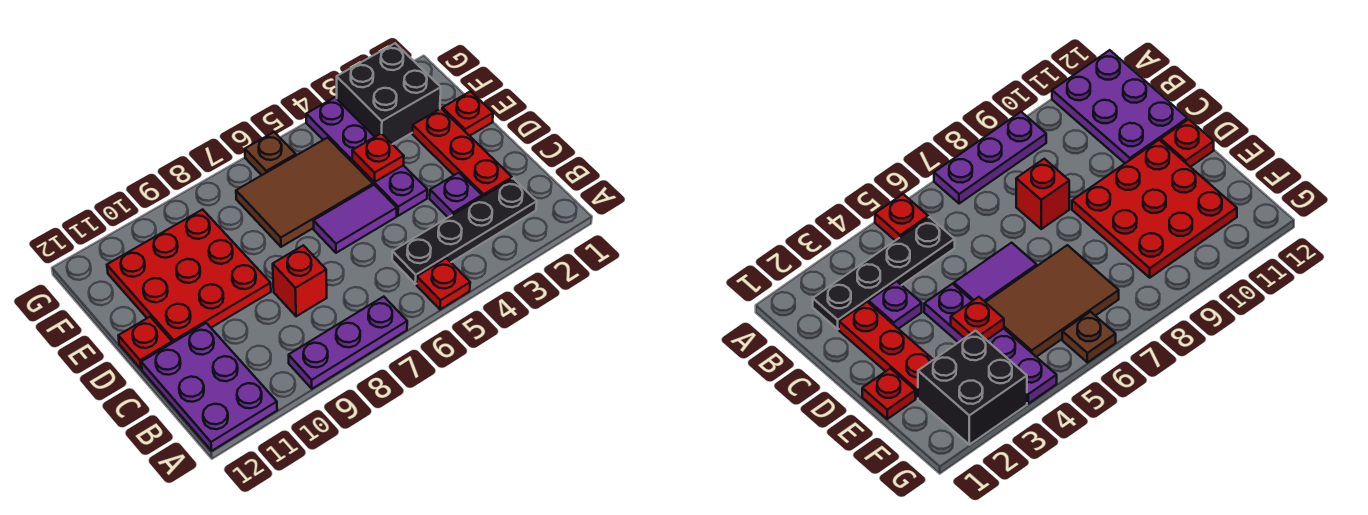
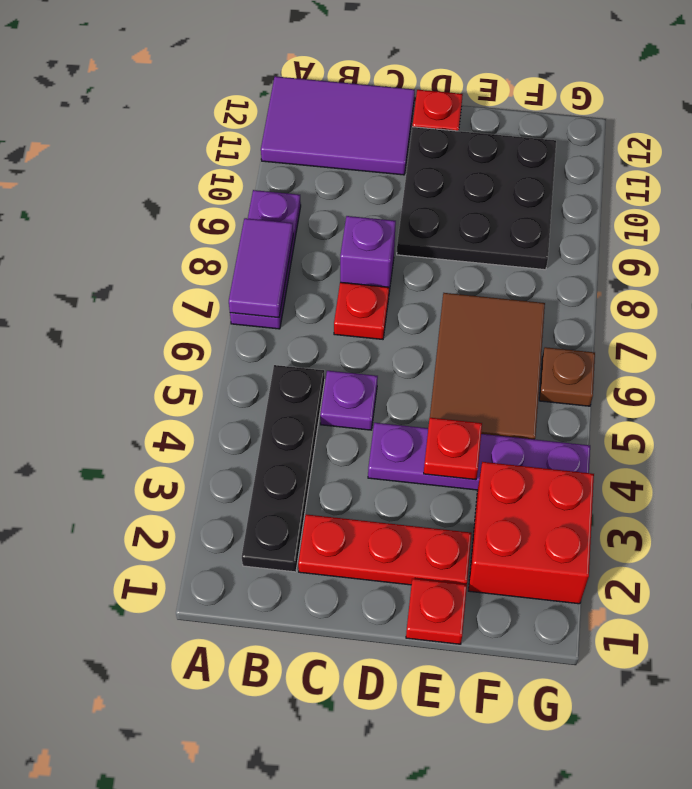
red 1x1 plate [417,258,470,309] -> red 1x1 plate moved to [334,282,389,339]
purple 2x3 plate [141,323,277,451] -> purple 2x3 tile [261,76,415,175]
purple 1x1 plate [430,173,482,217] -> purple 1x1 plate moved to [320,371,378,430]
red 1x1 brick [273,245,327,316] -> purple 1x1 brick [340,216,396,292]
purple 1x2 tile [314,185,397,253] -> purple 1x2 tile moved to [229,218,293,318]
red 3x3 plate [107,209,271,343] -> black 3x3 plate [397,127,556,270]
black 2x2 brick [337,43,441,144] -> red 2x2 brick [469,462,594,604]

